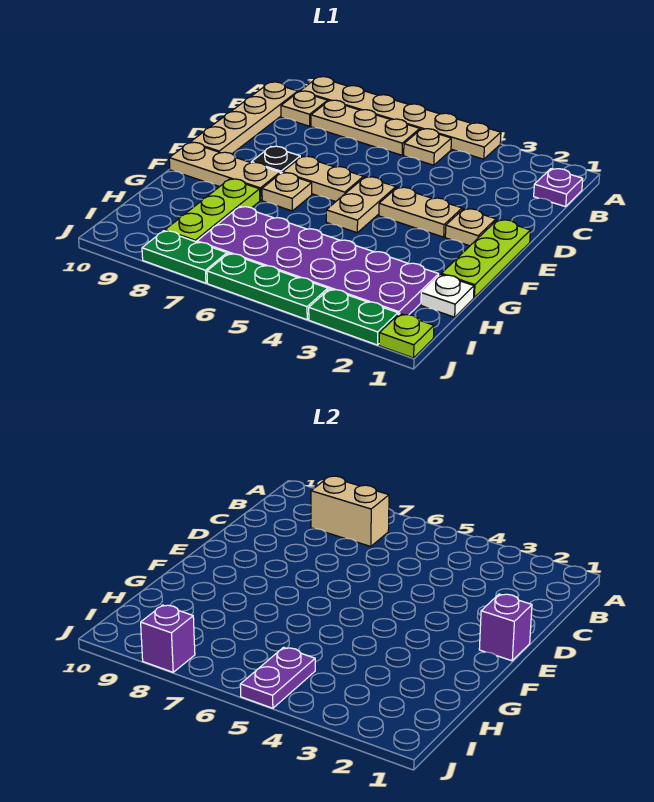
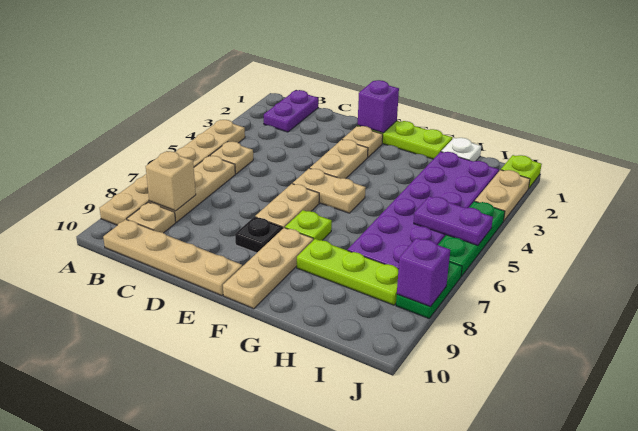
purple 1x1 plate [534,169,583,207] -> purple 1x2 plate [264,90,318,132]
tan 1x2 brick [311,476,389,546] -> tan 1x1 brick [146,151,196,211]
tan 1x1 plate [262,173,312,211] -> lime 1x1 plate [285,210,332,240]
green 1x2 plate [309,289,398,345] -> tan 1x2 plate [475,170,530,221]

